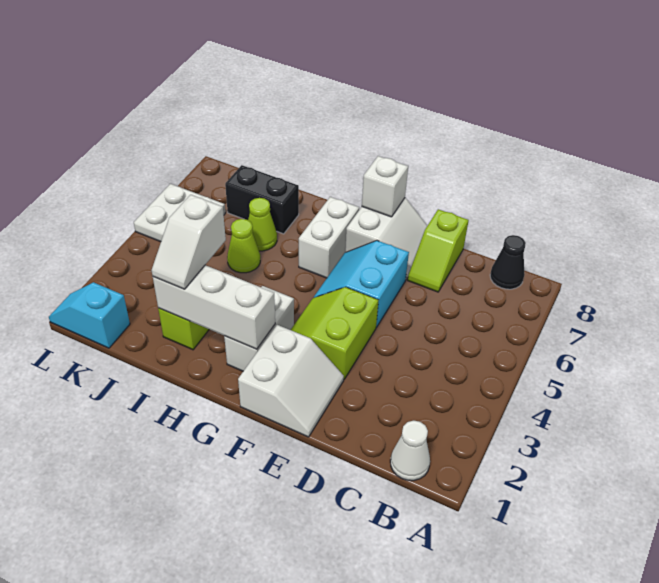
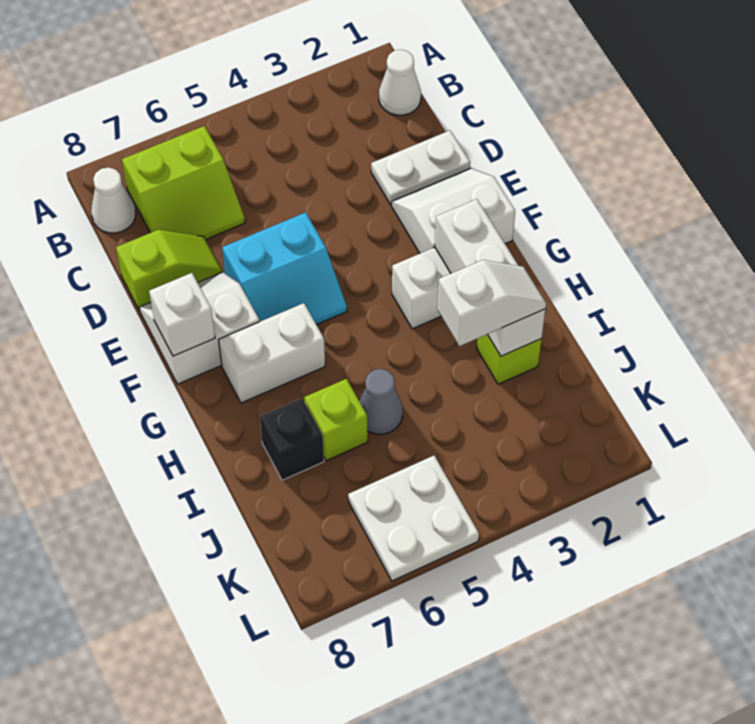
black 1x1 cone [490,235,526,289] -> white 1x1 cone [91,167,136,233]
none -> white 1x2 plate [371,131,470,205]
lime 2x2 slope [291,287,379,379] -> lime 2x2 slope moved to [122,126,245,240]
lime 1x1 cone [227,219,260,273] -> grey 1x1 cone [359,369,403,434]
lime 1x1 cone [248,198,277,251] -> lime 1x1 brick [304,379,368,461]
black 1x2 brick [225,165,299,234] -> black 1x1 brick [260,398,324,480]
cyan 1x2 slope [49,282,130,348] -> none

